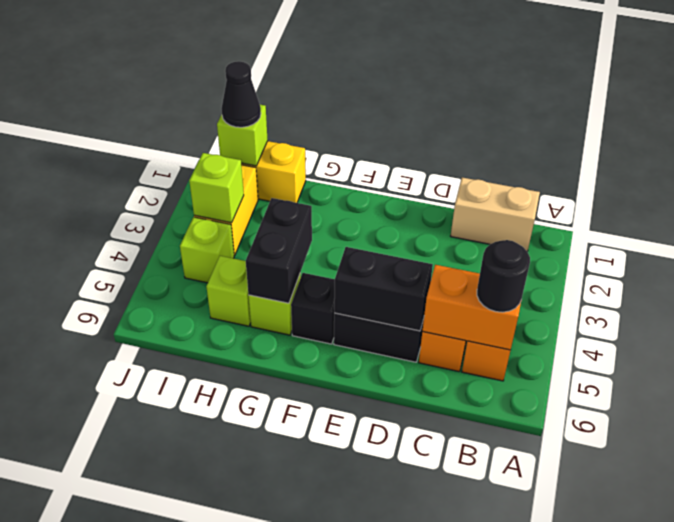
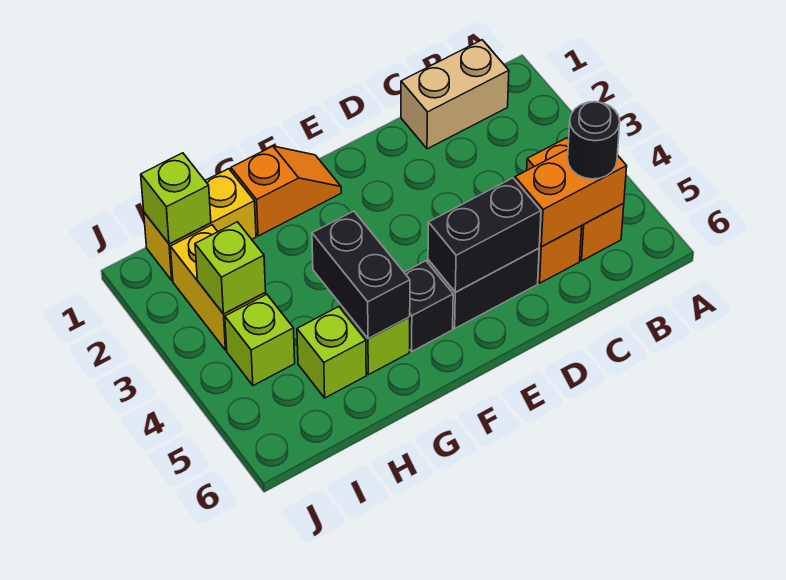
none -> orange 1x2 slope [231,146,341,236]
black 1x1 cone [221,61,261,127] -> none

